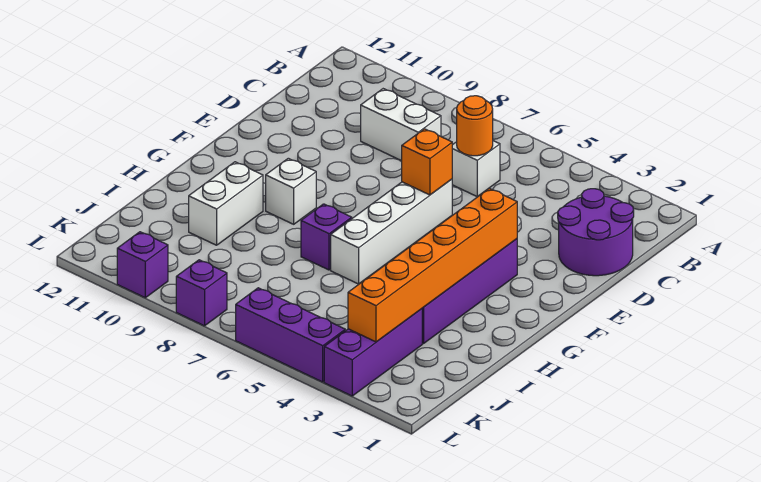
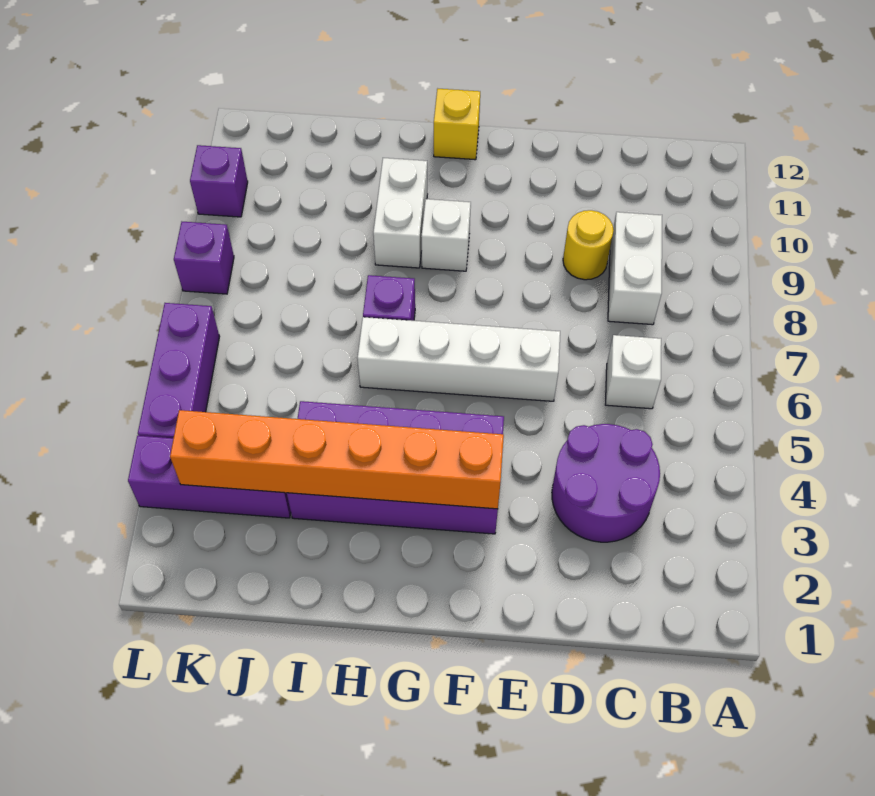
purple 2x2 round brick [558,189,634,276] -> purple 2x2 round brick moved to [552,424,660,542]
orange 1x1 round brick [457,96,493,156] -> none
none -> yellow 1x1 round brick [563,210,614,280]
orange 1x1 brick [402,129,452,195] -> none
none -> yellow 1x1 brick [434,89,480,160]
white 1x2 brick [189,162,263,245] -> white 1x2 brick turned to [373,158,427,268]

